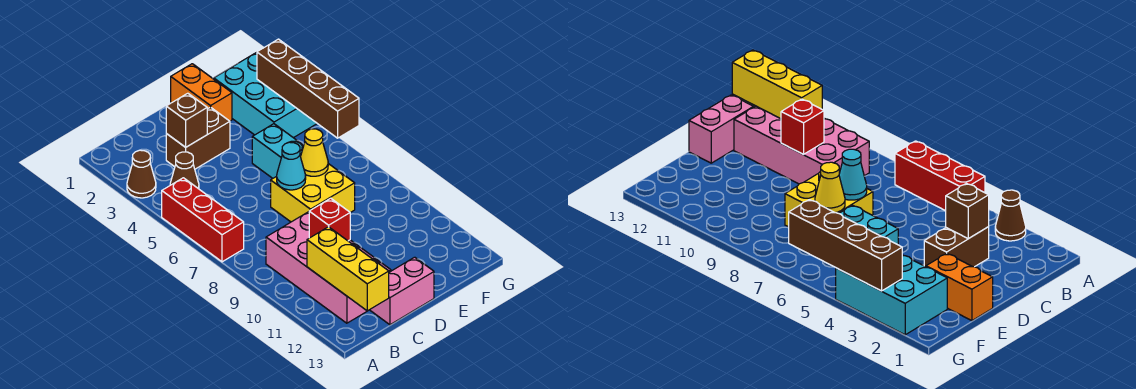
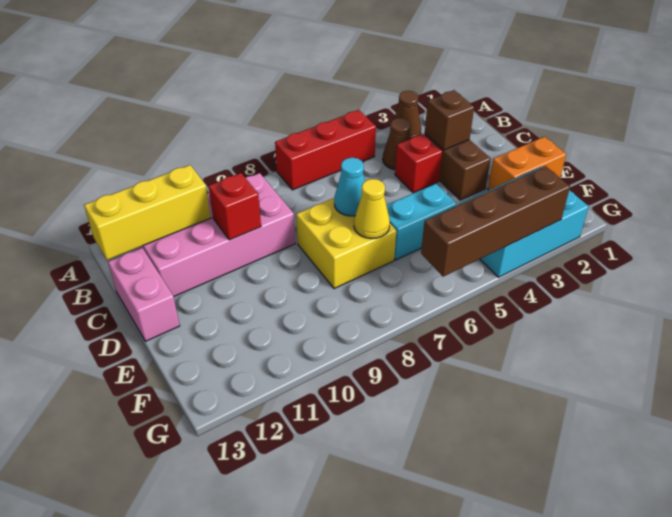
none -> red 1x1 brick [395,134,442,193]

